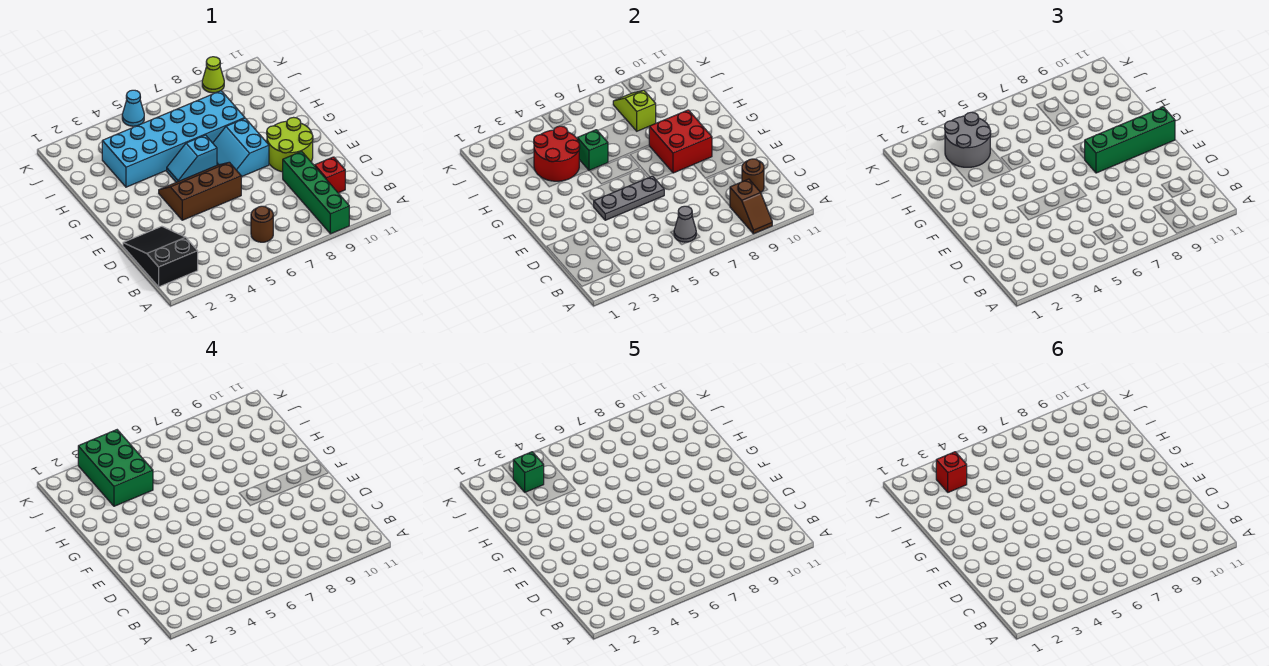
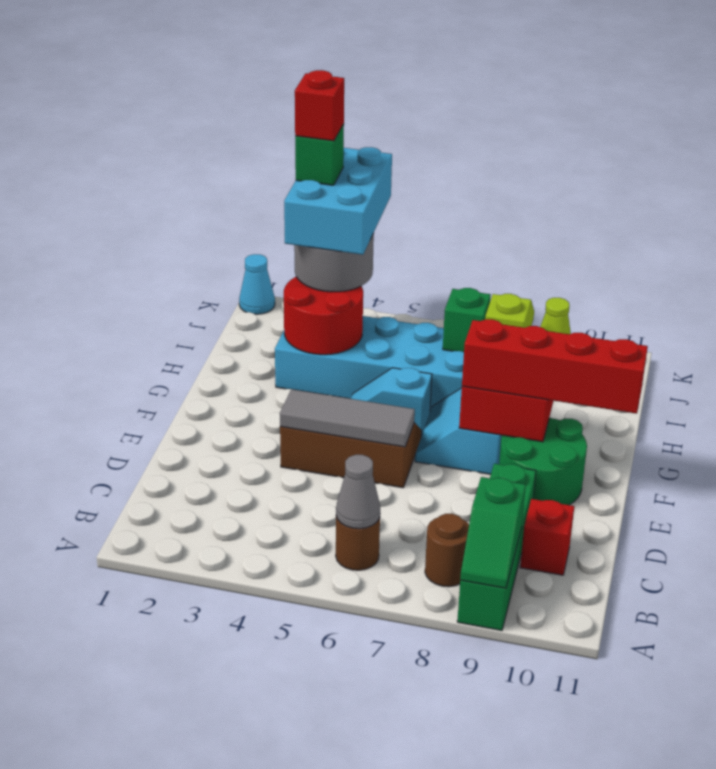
brown 1x2 slope [730,179,772,234] -> green 1x2 slope [460,477,526,588]
black 2x3 slope [123,226,198,287] -> none
brown 1x1 round brick [742,159,764,192] -> brown 1x1 round brick moved to [425,514,469,587]
grey 1x3 plate [593,176,664,220] -> grey 1x3 tile [280,389,415,447]
lime 2x2 round brick [267,117,313,172] -> green 2x2 round brick [499,418,587,505]
green 1x4 brick [1085,107,1175,173] -> red 1x4 brick [462,319,648,414]
green 1x1 brick [577,130,608,170] -> green 1x1 brick moved to [443,288,490,352]
green 2x3 brick [78,430,153,506] -> cyan 2x3 brick [284,147,392,255]
cyan 1x1 cone [122,90,144,126] -> cyan 1x1 cone moved to [239,254,275,314]

